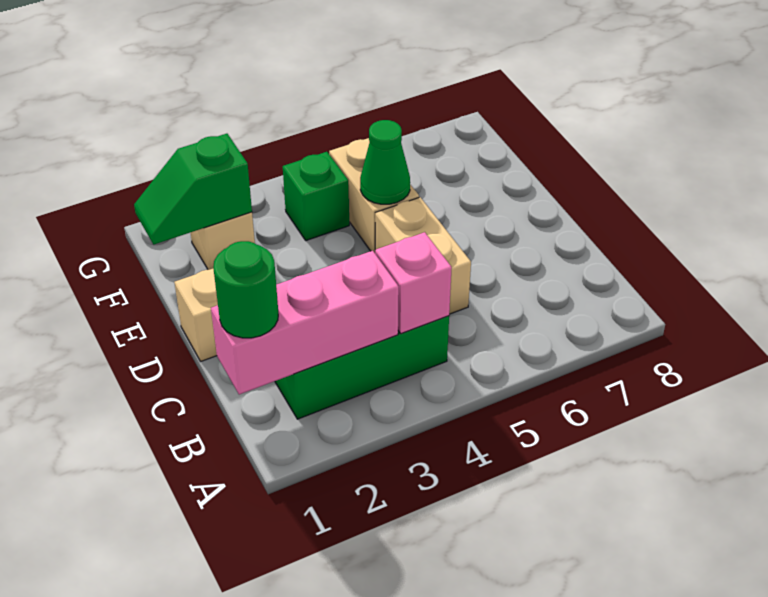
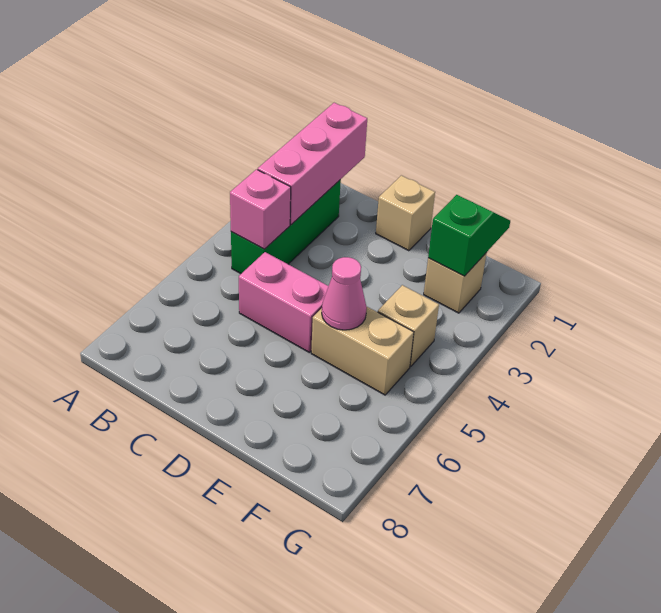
green 1x1 round brick [213,241,278,338] -> none
tan 1x2 brick [375,197,471,314] -> pink 1x2 brick [239,252,328,353]
green 1x1 cone [360,120,410,204] -> pink 1x1 cone [322,257,367,330]
green 1x1 brick [283,152,349,241] -> tan 1x1 brick [378,285,439,367]

